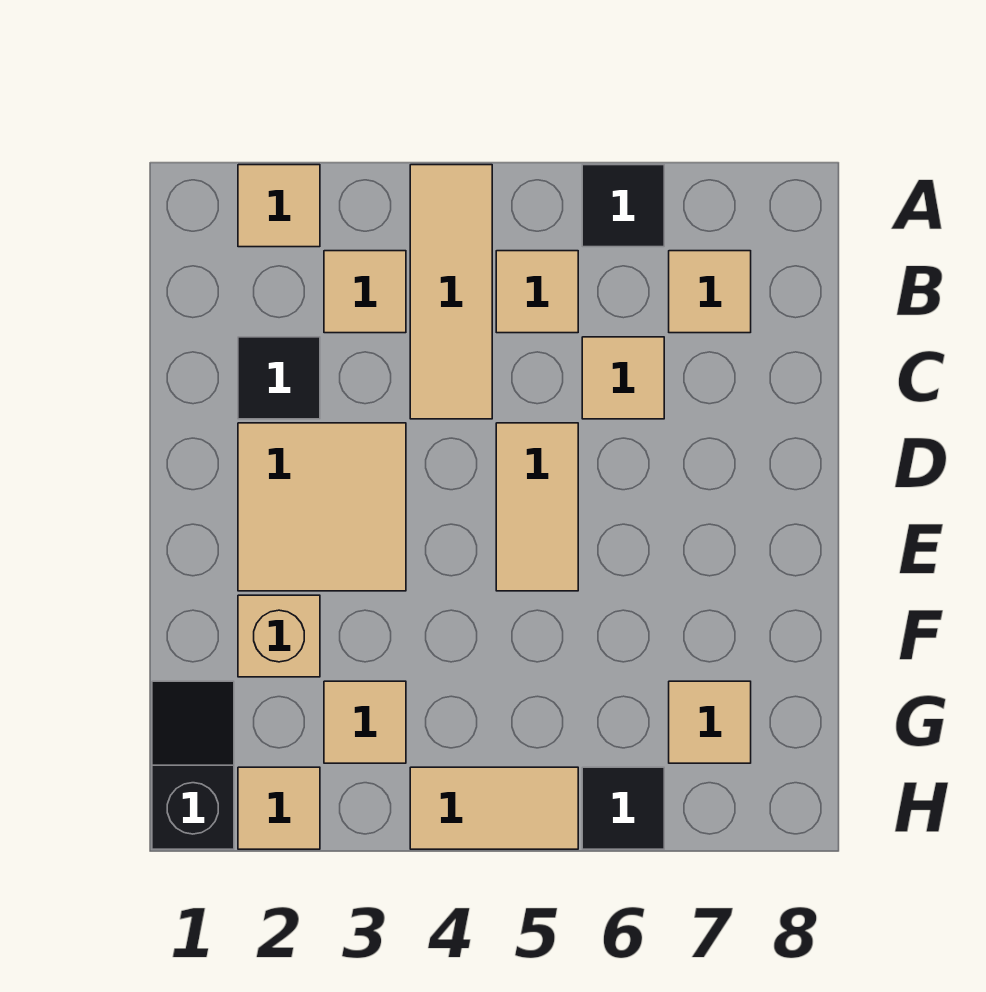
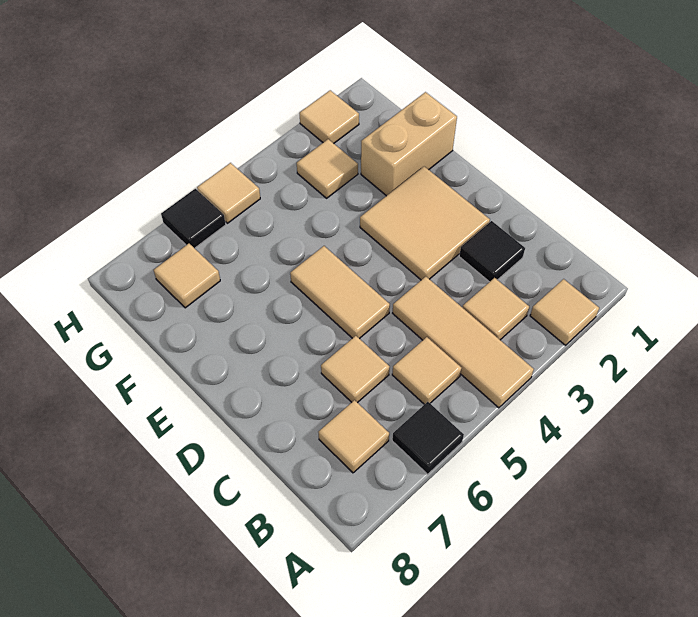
tan 1x1 brick [238,595,320,677] -> tan 1x2 brick [361,92,457,196]
black 1x2 slope [152,681,234,849] -> none
tan 1x2 tile [410,767,578,849] -> tan 1x1 tile [197,163,260,223]

